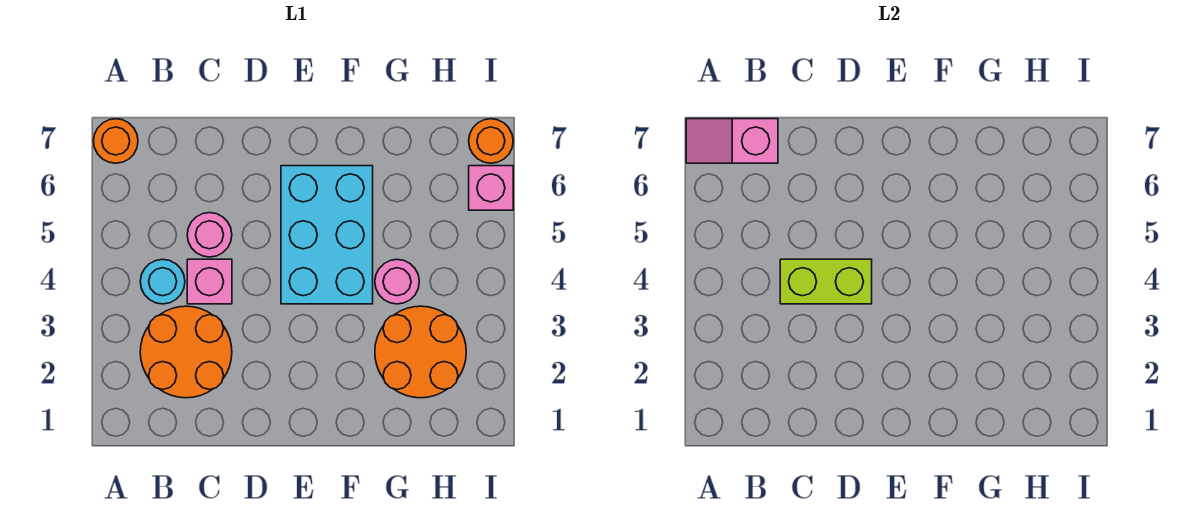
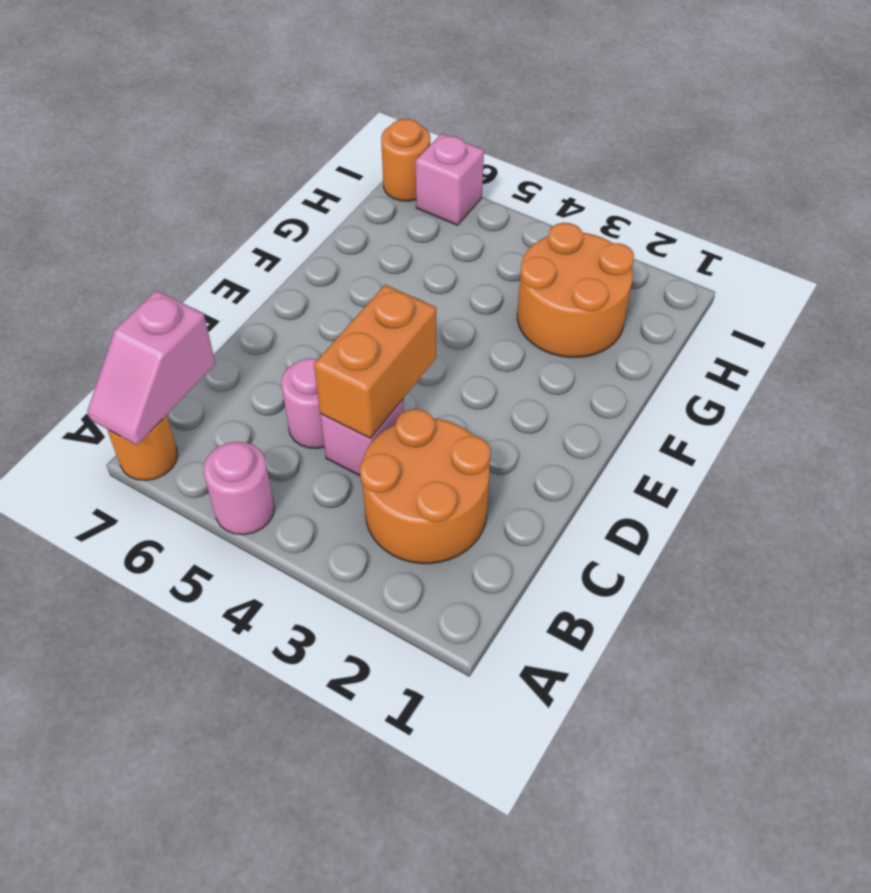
cyan 1x1 round brick [140,259,185,304] -> none
lime 1x2 brick [780,259,872,304] -> orange 1x2 brick [314,285,436,438]
cyan 2x3 brick [281,166,373,304] -> none
pink 1x1 round brick [375,259,419,304] -> pink 1x1 round brick moved to [203,442,275,535]

